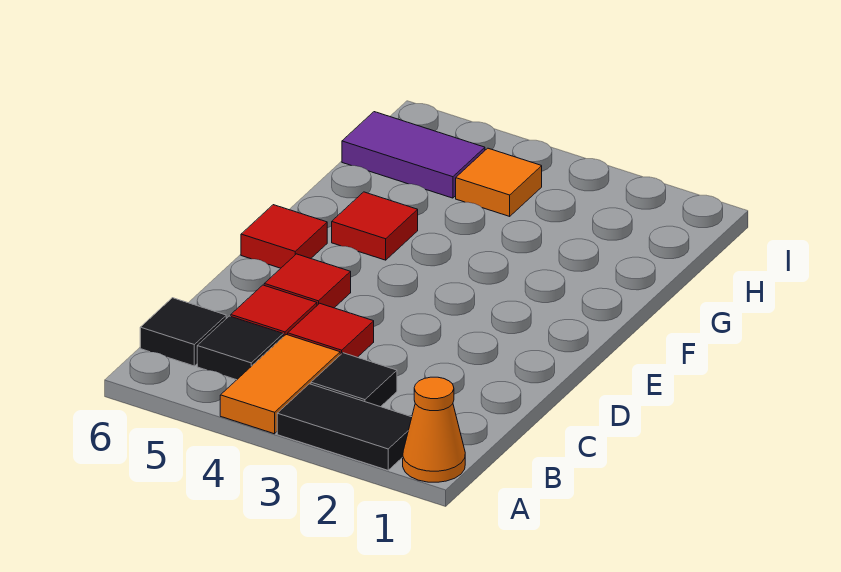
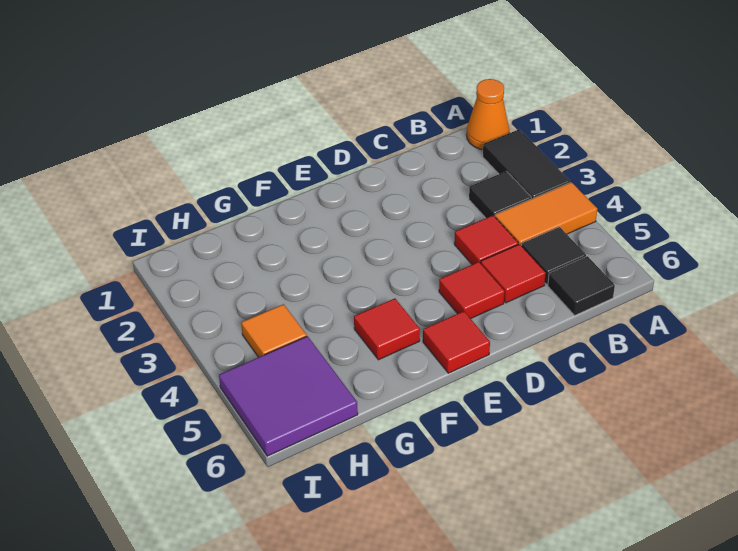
purple 1x2 tile [342,112,485,198] -> purple 2x2 tile [219,336,358,456]

